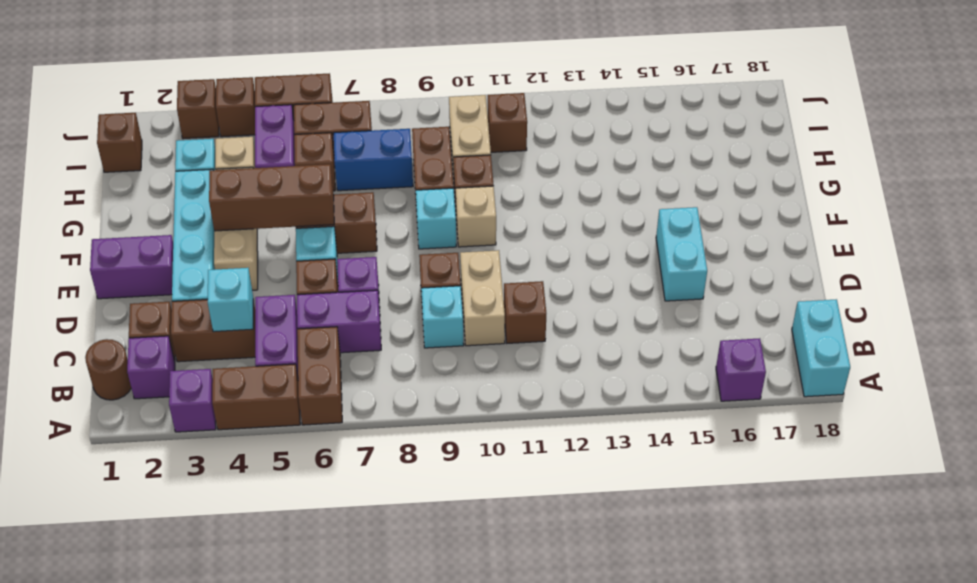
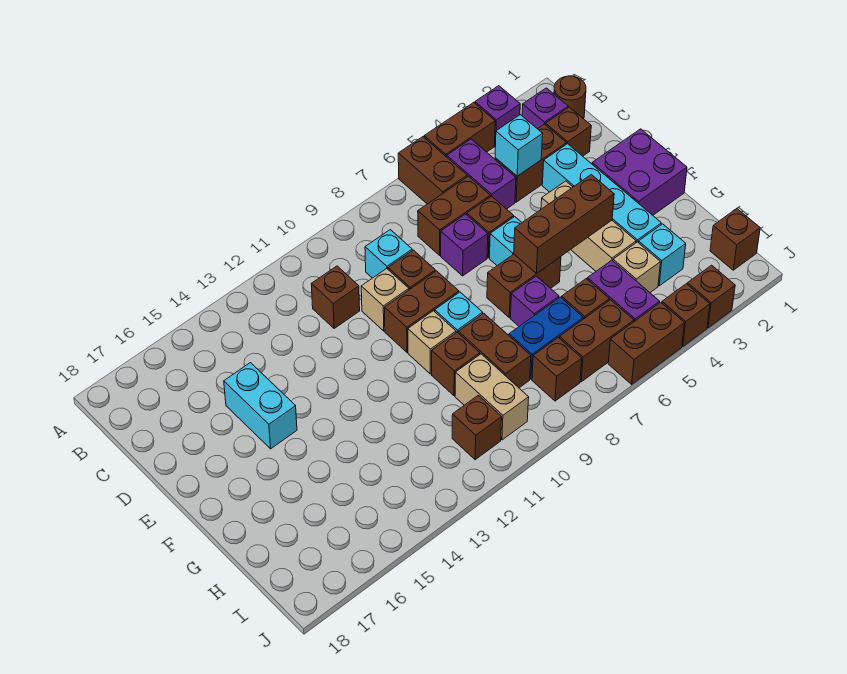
purple 1x1 brick [716,338,766,401] -> purple 1x1 brick moved to [510,276,559,326]
cyan 1x2 brick [792,299,850,397] -> none
purple 1x2 brick [297,290,381,353] -> brown 1x2 brick [418,176,490,255]
tan 1x2 brick [460,250,505,346] -> tan 1x1 brick [361,269,409,331]
purple 1x2 brick [90,235,173,299] -> purple 2x2 brick [592,129,687,215]
none -> brown 1x2 brick [384,271,459,352]
none -> brown 1x1 brick [532,337,582,401]

